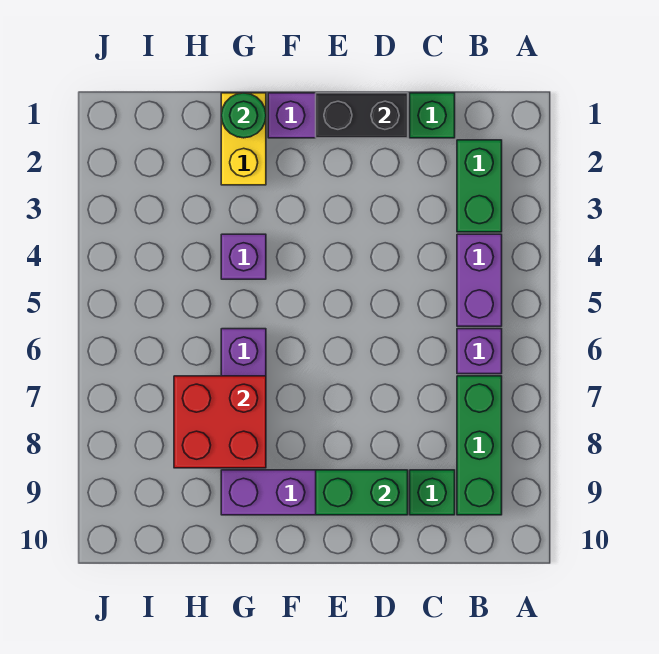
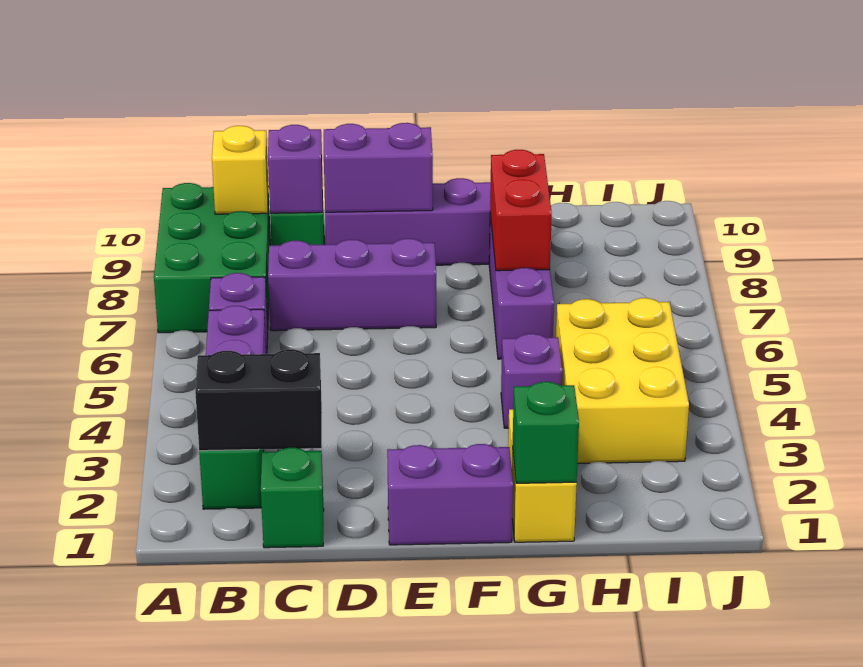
green 1x3 brick [457,376,502,515] -> green 2x3 brick [154,183,271,333]
none -> yellow 1x1 brick [212,126,269,214]
none -> purple 1x3 brick [268,239,436,331]
none -> purple 1x1 brick [268,125,323,213]
black 1x2 brick [316,93,408,138] -> black 1x2 brick moved to [195,349,322,451]
green 1x2 brick [316,470,408,515] -> purple 1x2 brick [324,123,433,212]
green 1x1 round brick [221,93,266,138] -> green 1x1 brick [513,382,579,483]
red 2x2 brick [174,376,266,468] -> red 1x2 brick [490,150,552,271]
none -> yellow 2x3 brick [556,298,689,464]

